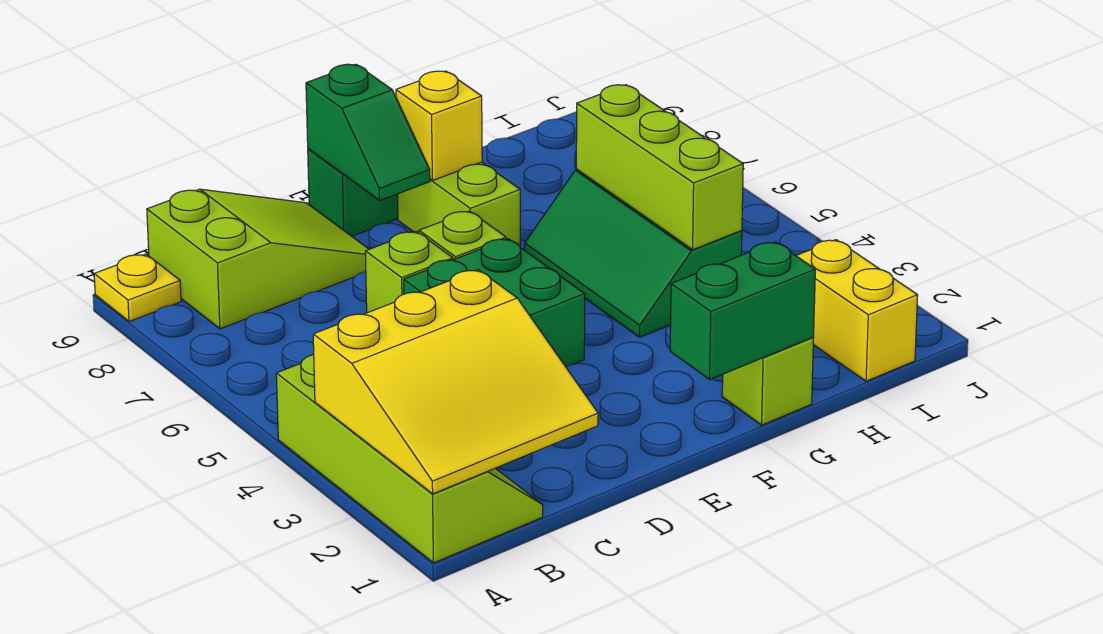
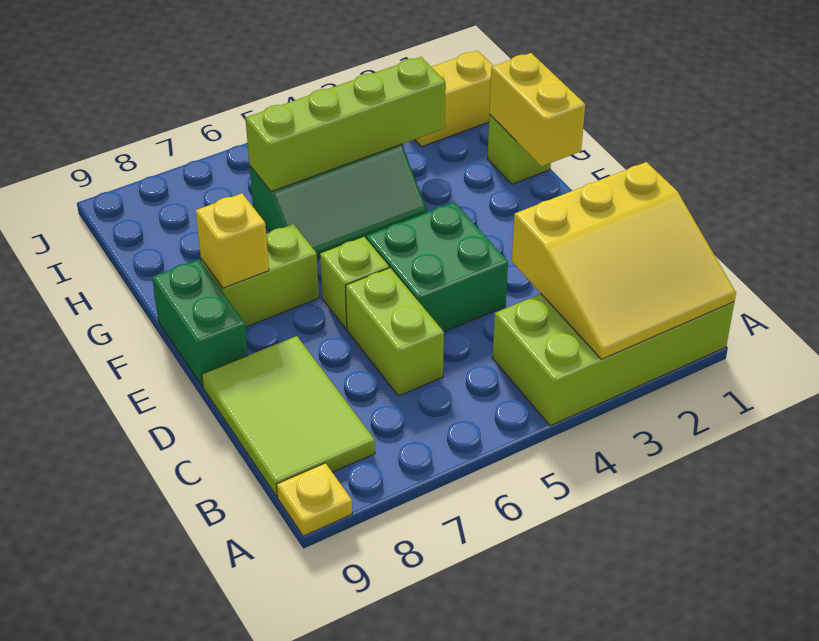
lime 2x4 slope [276,354,543,563] -> lime 2x4 brick [493,294,734,426]
yellow 3x3 slope [313,270,598,494] -> yellow 3x3 slope turned to [512,162,736,359]
lime 2x3 slope [147,189,369,329] -> lime 2x3 tile [202,336,375,497]
lime 1x1 brick [365,231,453,313] -> lime 1x2 brick [346,268,444,396]
green 1x2 slope [306,64,430,200] -> none
green 1x2 brick [670,242,815,379] -> yellow 1x2 brick [489,53,585,166]
lime 1x3 brick [576,85,743,250] -> lime 1x4 brick [245,57,445,192]

